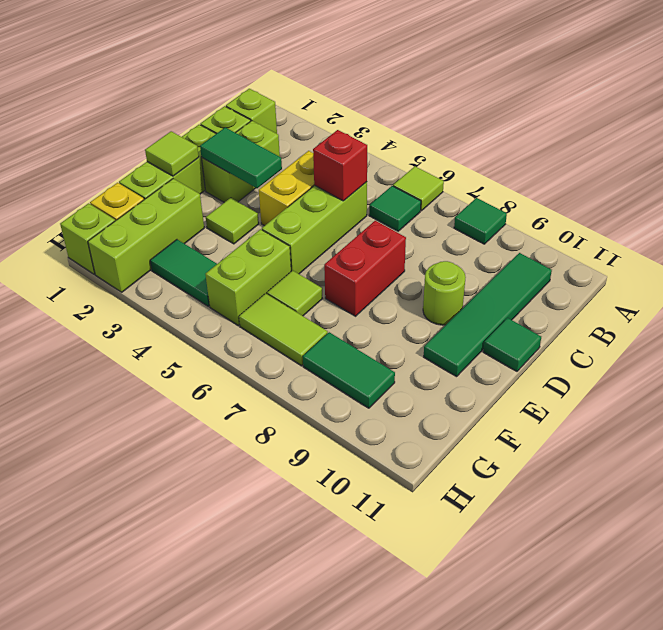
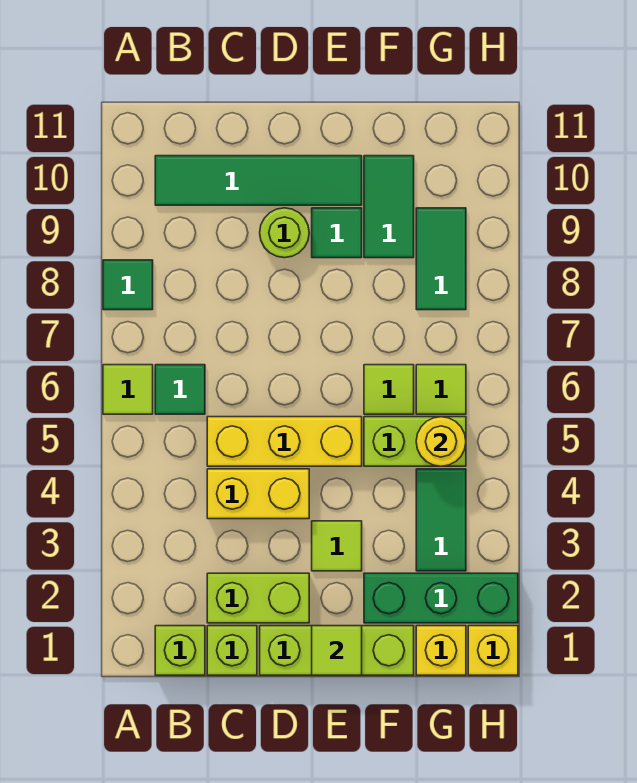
lime 1x3 brick [262,182,367,274] -> yellow 1x3 brick [207,417,362,466]
red 1x1 brick [313,130,367,201] -> none
green 1x2 tile [200,127,282,188] -> green 1x2 tile moved to [364,156,414,258]
red 1x2 brick [324,221,406,316] -> none
green 1x1 tile [483,318,541,371] -> green 1x1 tile moved to [312,208,362,258]
lime 1x3 brick [88,179,204,292] -> green 1x3 brick [364,573,518,623]
none -> yellow 1x1 round brick [416,417,466,466]
lime 1x2 tile [239,293,328,366] -> lime 1x1 tile [416,365,466,414]
lime 1x1 brick [60,203,115,274] -> yellow 1x1 brick [468,626,518,675]

